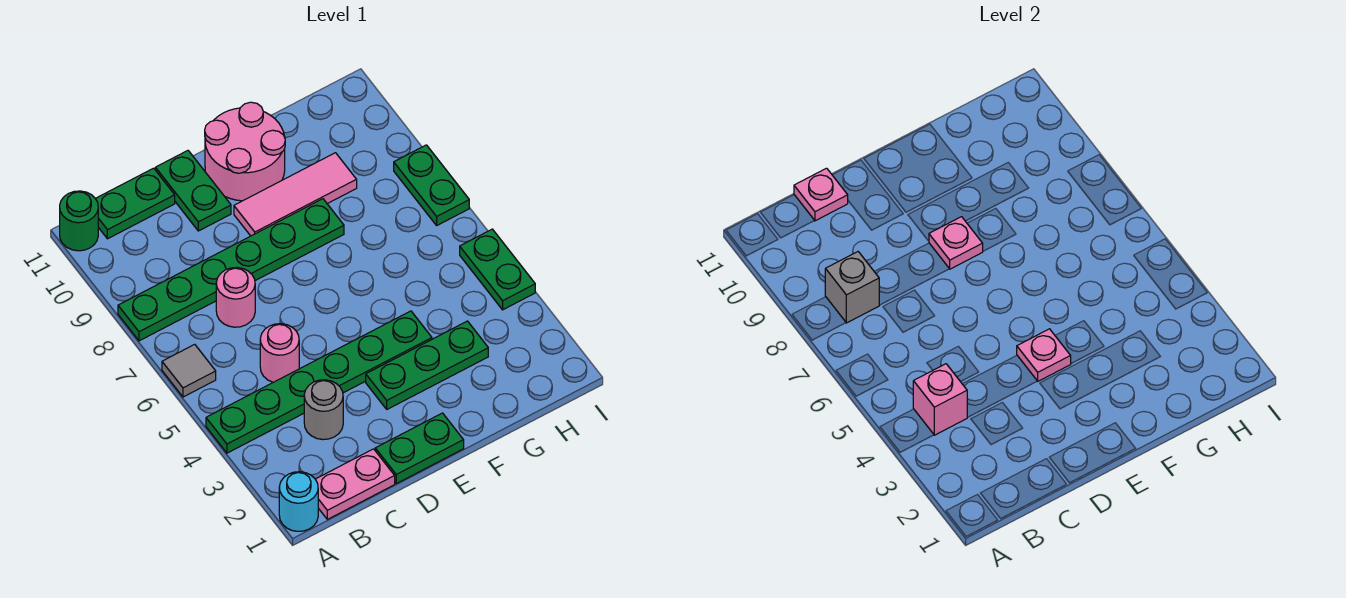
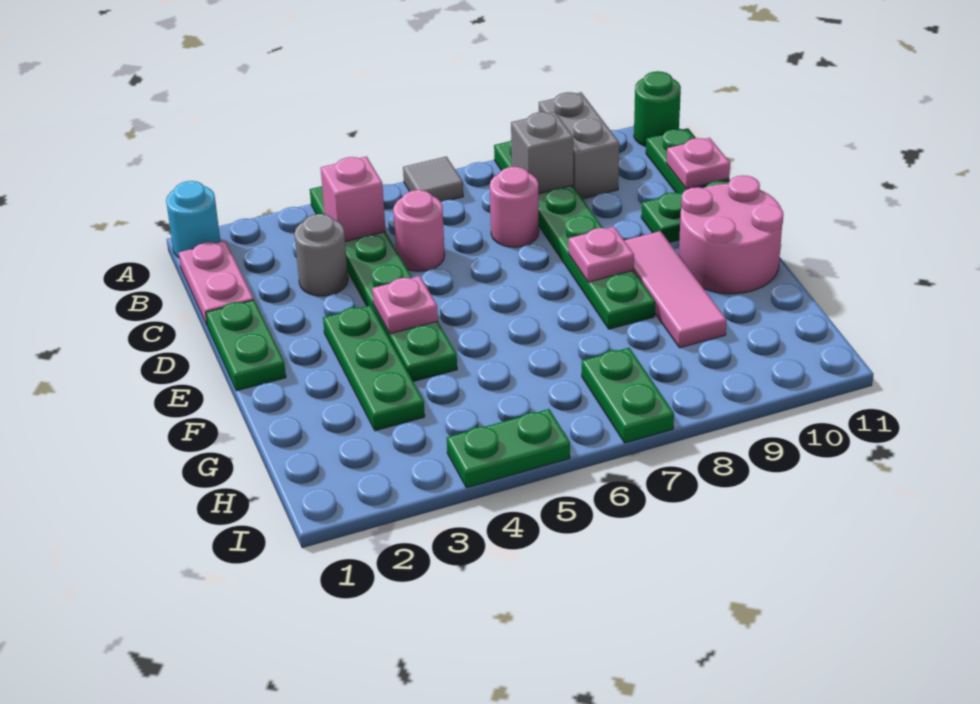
none -> grey 1x2 brick [539,92,619,199]
green 1x2 plate [394,145,469,225] -> green 1x2 plate turned to [582,348,674,443]

